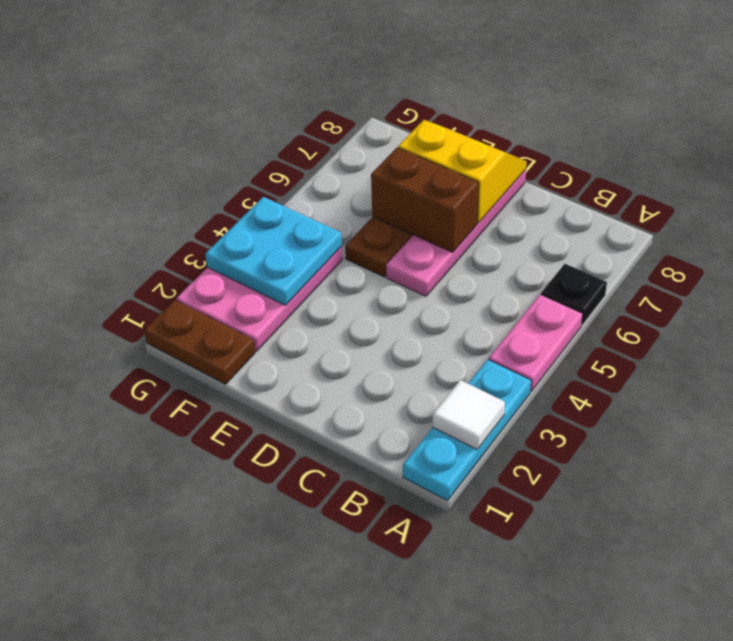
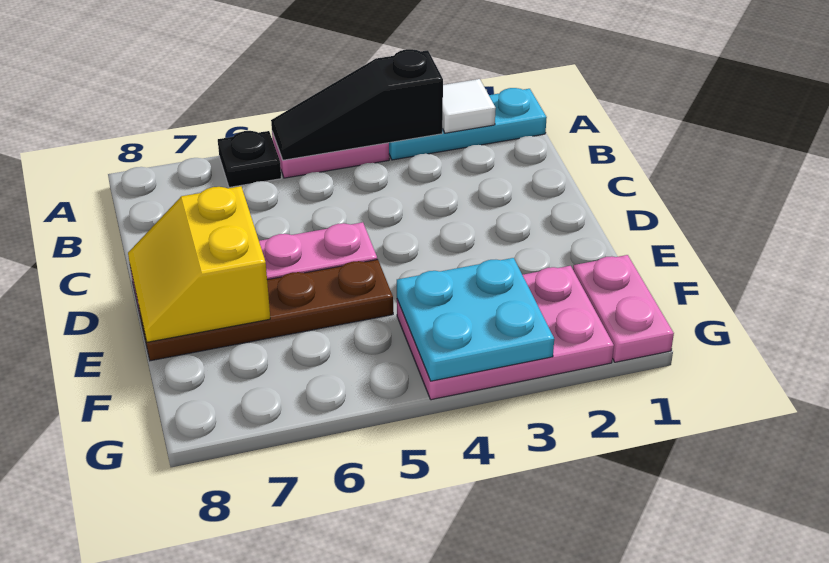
none -> black 1x3 slope [271,49,443,160]
brown 1x2 brick [371,148,479,252] -> none
brown 1x2 plate [144,300,255,384] -> pink 1x2 plate [573,255,674,362]

